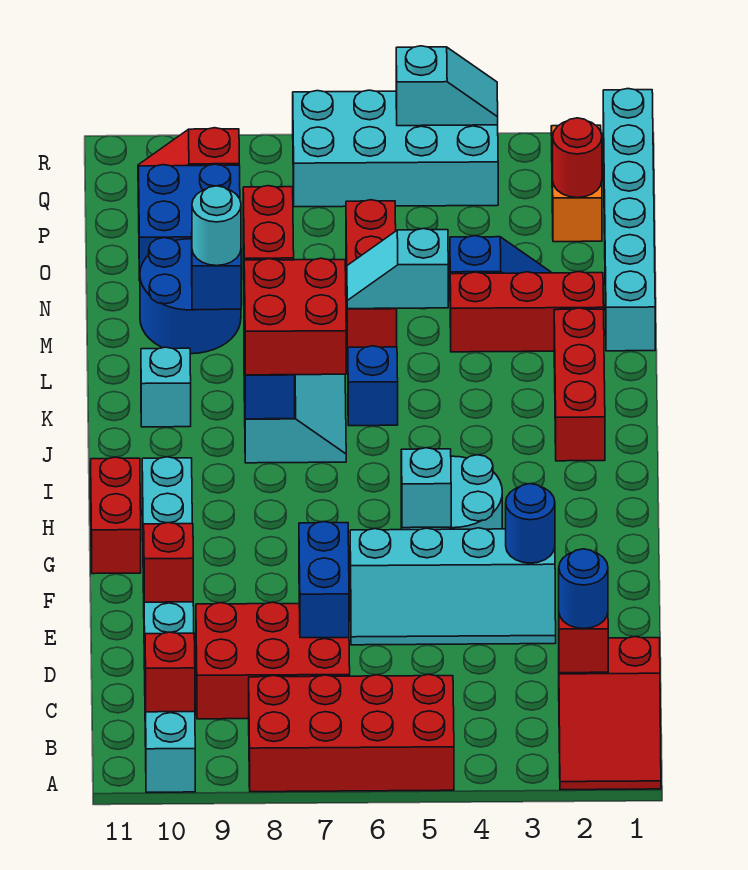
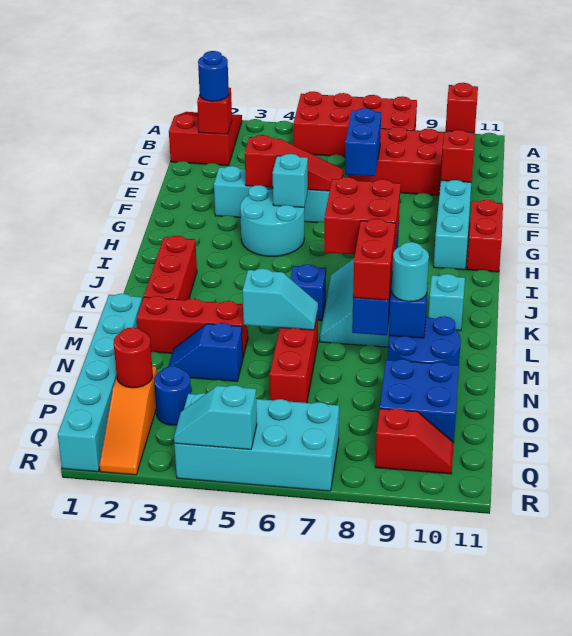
blue 1x1 round brick [506,484,555,563] -> blue 1x1 round brick moved to [154,366,191,425]
none -> red 1x3 slope [245,135,343,191]

